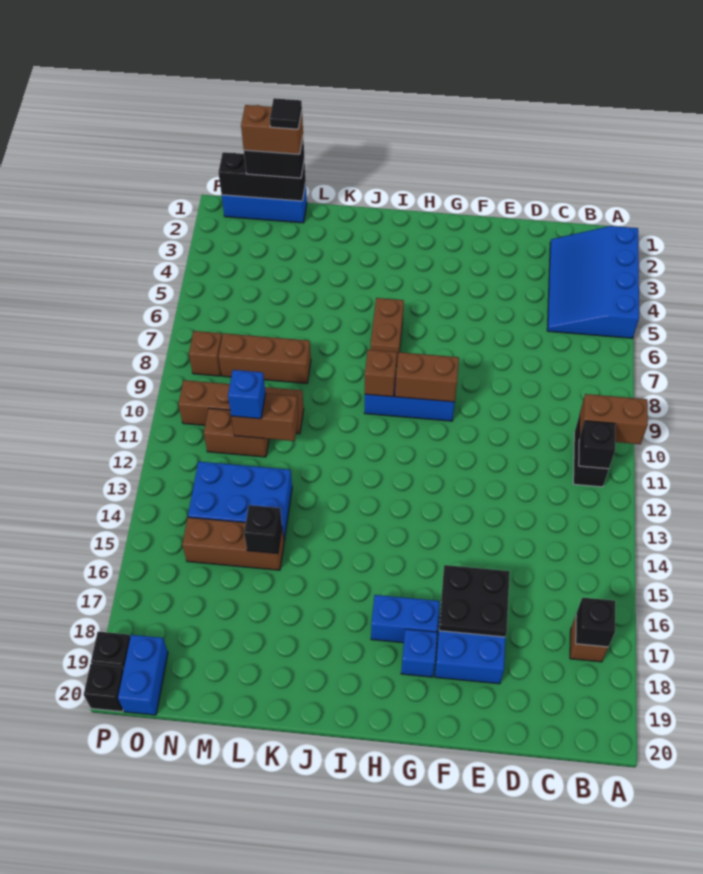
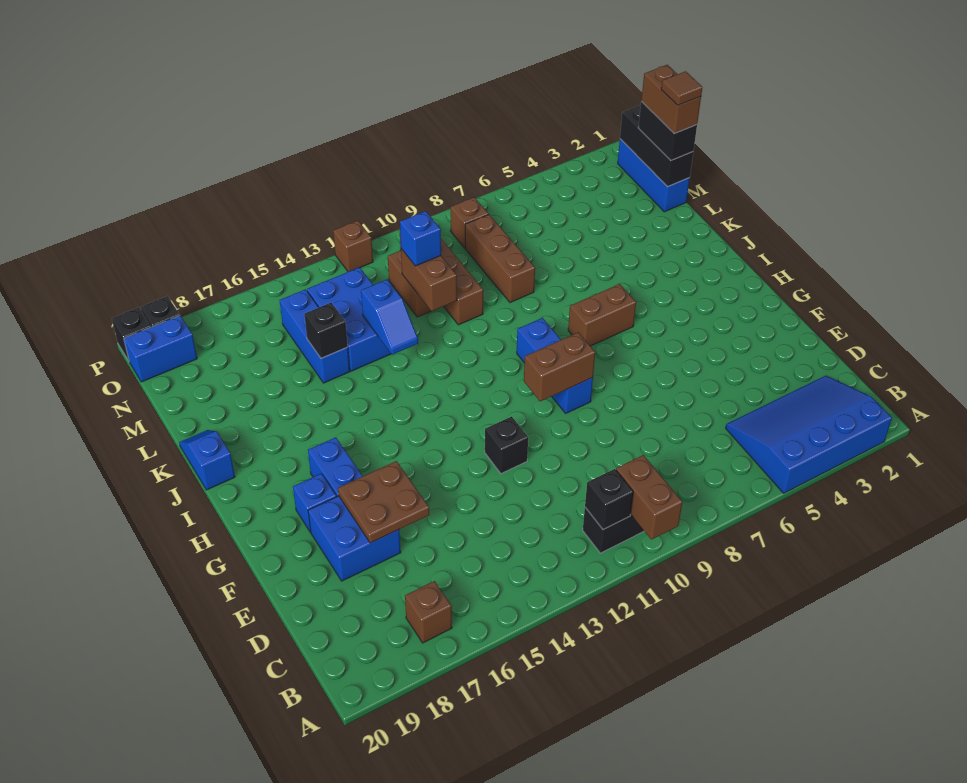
black 1x1 brick [576,598,615,647] -> black 1x1 brick moved to [485,416,528,474]
black 2x2 plate [439,565,510,637] -> brown 2x2 plate [338,461,429,543]
brown 1x2 brick [395,352,459,402] -> brown 1x2 brick turned to [524,332,595,401]
brown 1x1 brick [365,350,397,397] -> brown 1x1 brick moved to [333,221,373,272]
none -> blue 1x2 slope [179,430,235,490]
none -> blue 1x2 slope [361,279,418,355]
brown 1x3 brick [182,517,284,570] -> blue 1x3 brick [280,289,350,383]
black 1x1 tile [270,98,302,129] -> brown 1x1 tile [661,71,702,105]

